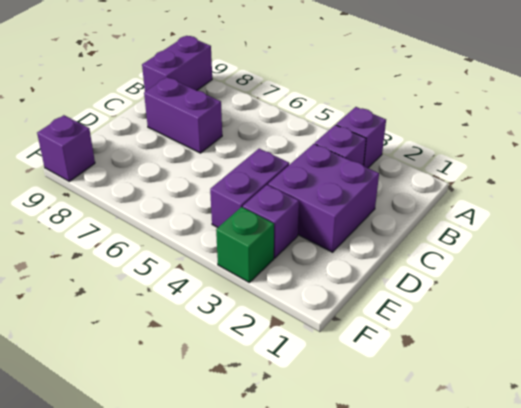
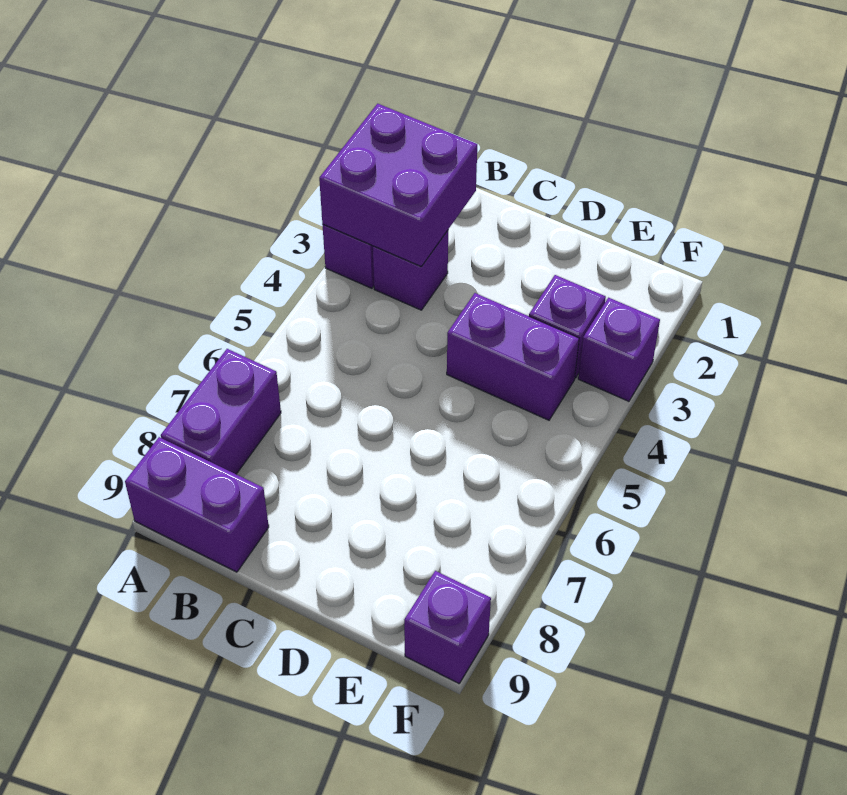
purple 2x2 brick [268,144,379,252] -> purple 2x2 brick moved to [319,104,477,267]
purple 1x2 brick [144,77,222,153] -> purple 1x2 brick moved to [161,349,281,474]
green 1x1 brick [216,207,274,282] -> purple 1x1 brick [578,298,660,401]

